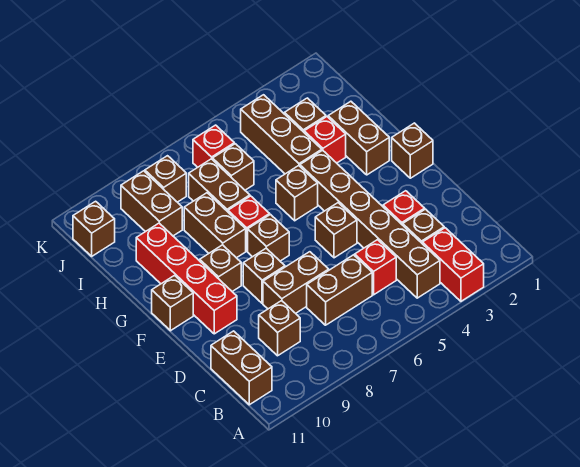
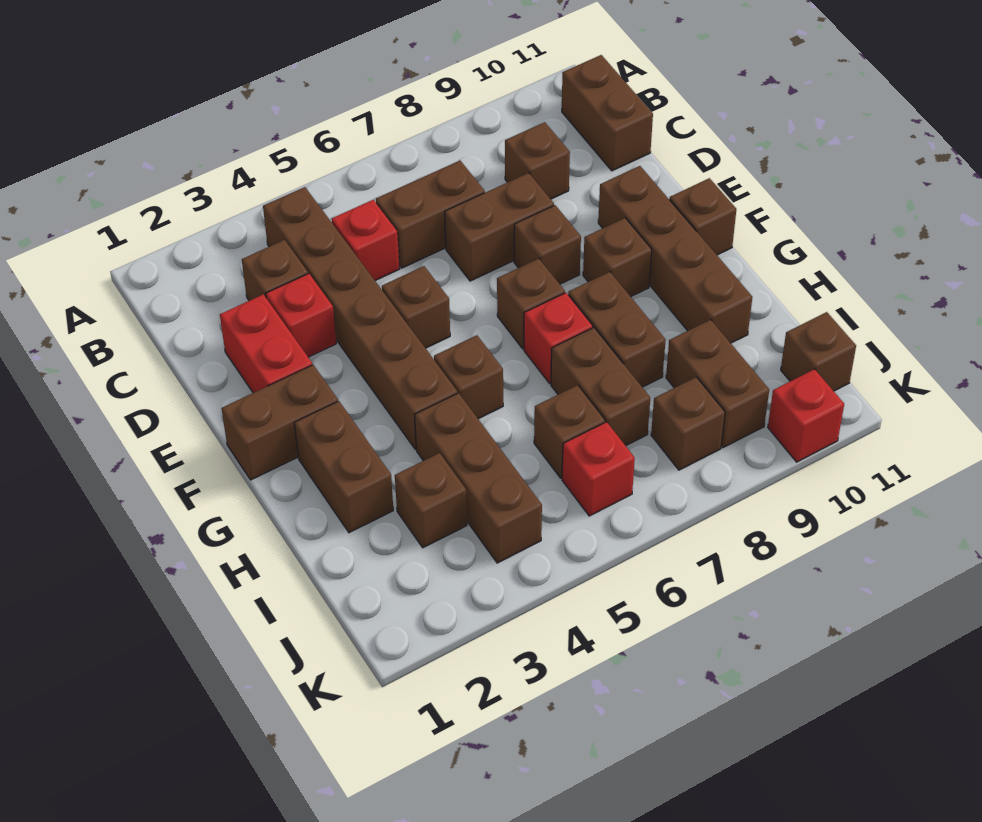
red 1x2 brick [422,228,484,301] -> red 1x2 brick moved to [220,294,312,393]
red 1x4 brick [136,223,237,334] -> brown 1x4 brick [598,166,752,343]
brown 1x1 brick [392,123,433,178] -> brown 1x2 brick [222,365,338,480]
red 1x1 brick [304,117,346,163] -> red 1x1 brick moved to [768,369,844,462]

